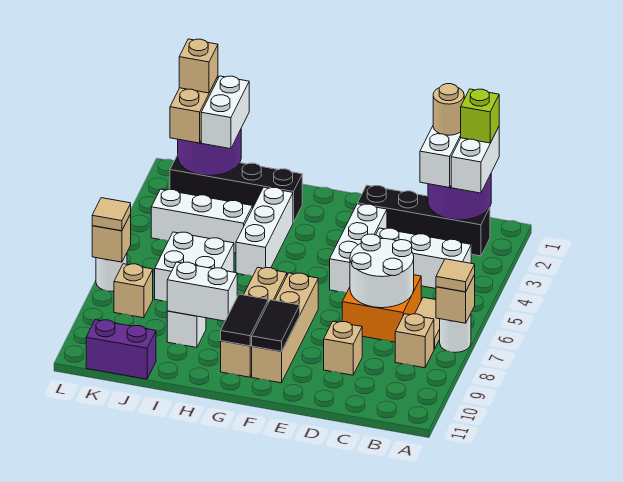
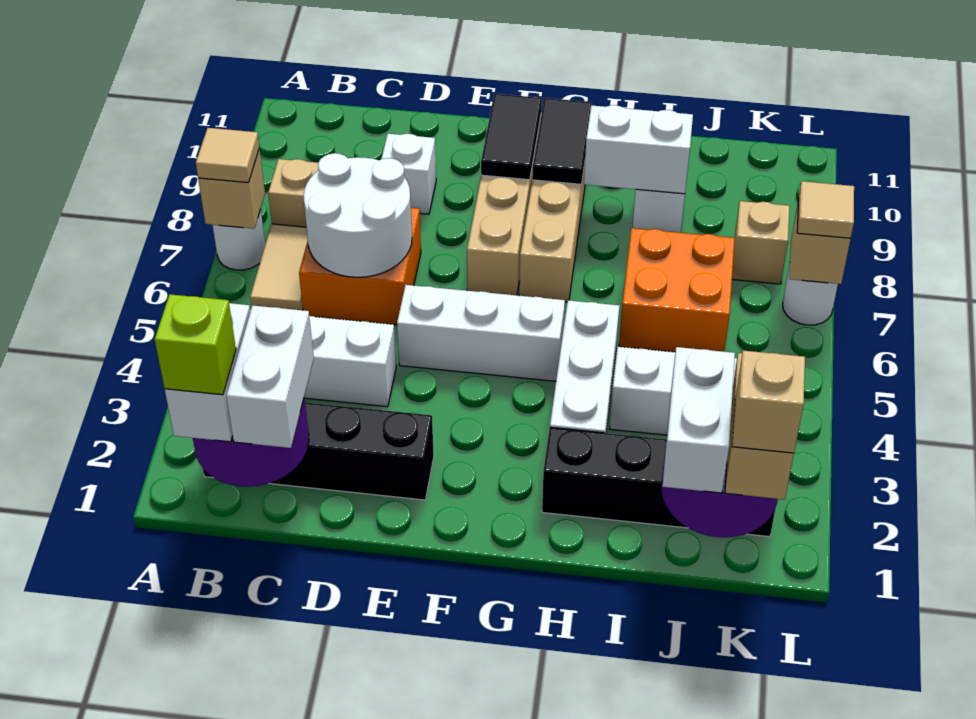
tan 1x1 round brick [433,84,464,135] -> none
tan 1x1 brick [324,321,362,375] -> white 1x1 brick [381,134,436,214]
white 1x3 brick [330,204,387,293] -> white 1x3 brick turned to [397,285,565,381]
white 2x2 brick [155,232,234,301] -> orange 2x2 brick [619,228,735,352]
purple 1x2 brick [86,320,156,379] -> none

